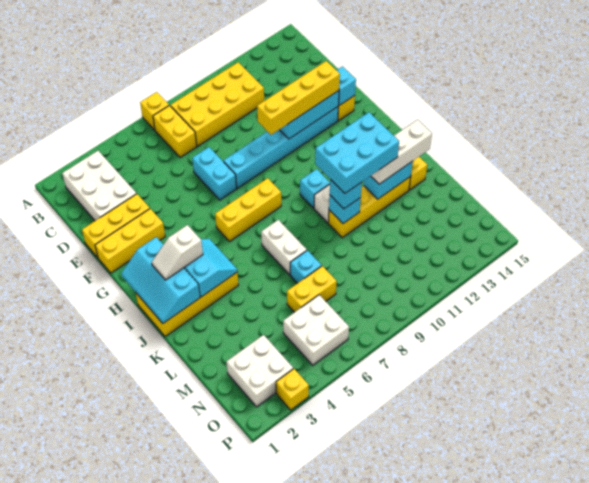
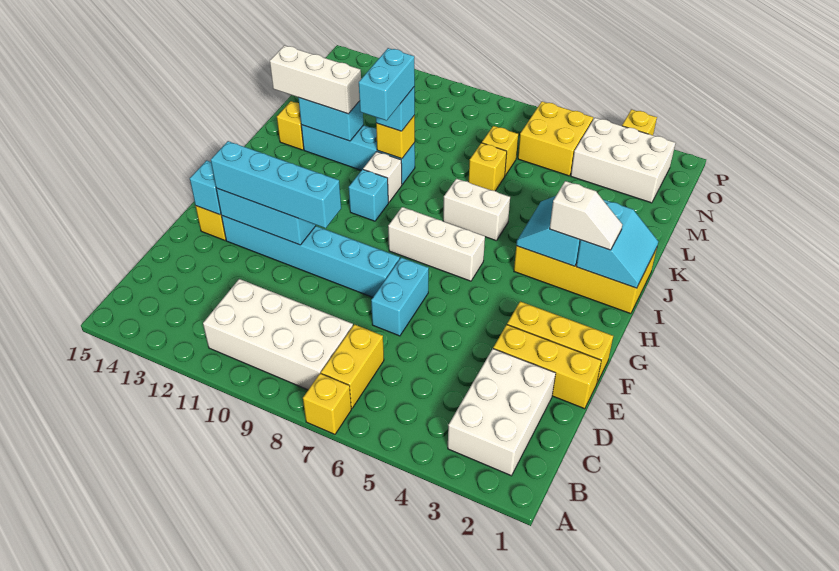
yellow 2x4 brick [171,62,264,146] -> white 2x4 brick [203,279,353,390]
yellow 1x4 brick [257,61,340,135] -> cyan 1x4 brick [211,141,341,228]
cyan 2x3 slope [121,237,200,323] -> cyan 2x2 slope [576,200,659,288]
yellow 1x3 brick [215,178,281,242] -> white 1x3 brick [388,207,485,281]
white 1x2 brick [261,220,307,275] -> white 1x2 brick turned to [443,179,510,241]
cyan 2x3 brick [315,112,399,193] -> cyan 1x2 brick [359,48,415,121]
yellow 1x4 brick [328,176,411,238] -> cyan 1x4 brick [301,125,415,184]
cyan 1x1 brick [329,195,361,223] -> yellow 1x1 brick [376,115,415,159]
cyan 1x1 brick [290,250,322,283] -> yellow 1x1 brick [469,143,507,191]
yellow 1x2 brick [287,266,337,312] -> yellow 1x1 brick [482,126,518,176]
white 2x2 brick [226,335,293,407] -> white 2x3 brick [571,118,675,203]
white 2x2 brick [283,295,349,365] -> yellow 2x2 brick [518,101,593,176]

